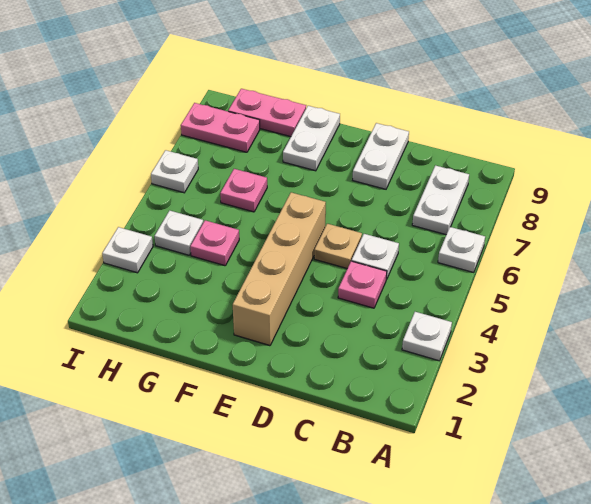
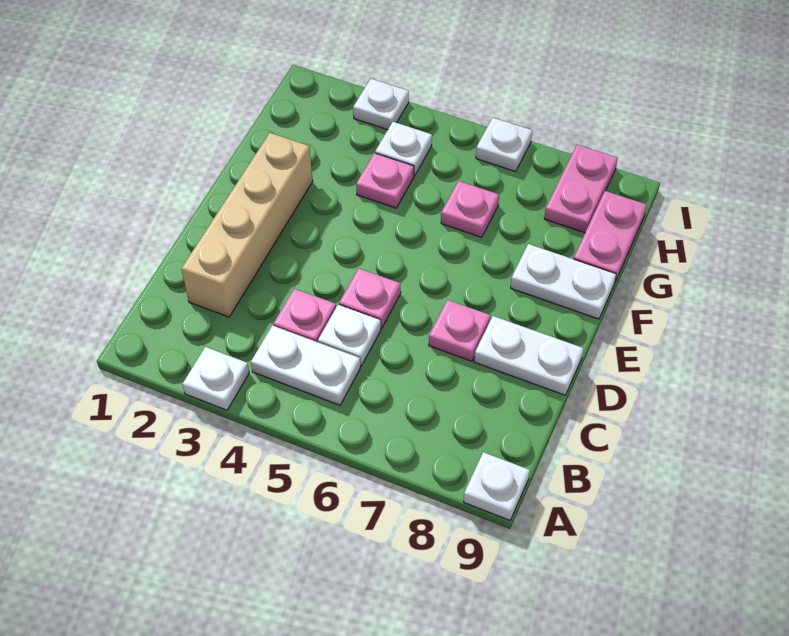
white 1x1 plate [438,227,485,273] -> white 1x1 plate moved to [464,452,530,520]
white 1x2 plate [412,165,469,235] -> white 1x2 plate moved to [251,325,360,405]
tan 1x1 plate [314,224,362,269] -> pink 1x1 plate [339,268,401,328]
none -> pink 1x1 plate [429,300,490,361]
tan 1x4 brick [233,192,326,346] -> tan 1x4 brick turned to [181,133,313,317]

